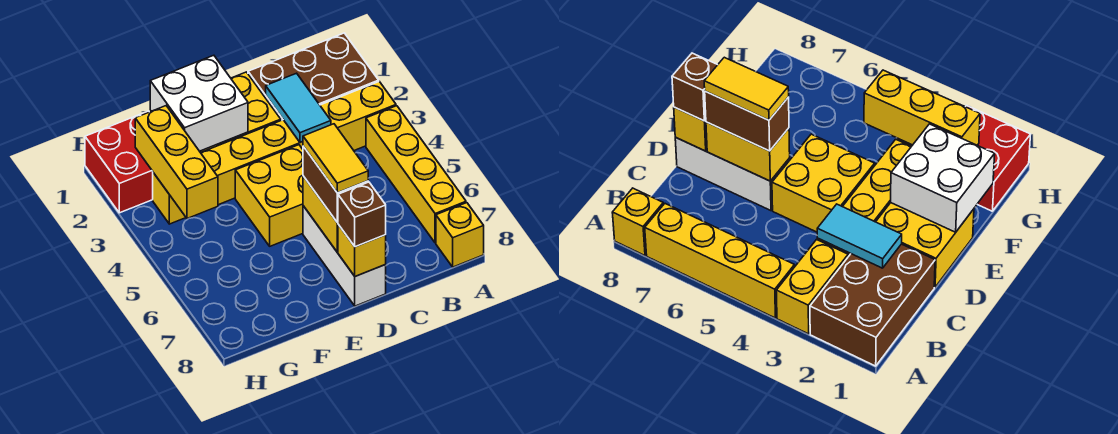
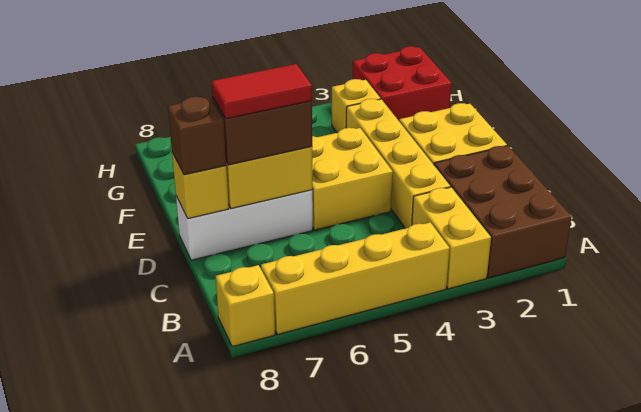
cyan 1x2 tile [266,73,331,142] -> none
yellow 1x2 tile [303,124,368,193] -> red 1x2 tile [211,64,312,119]
white 2x2 brick [150,55,248,151] -> none
yellow 1x3 brick [135,106,218,218] -> none

